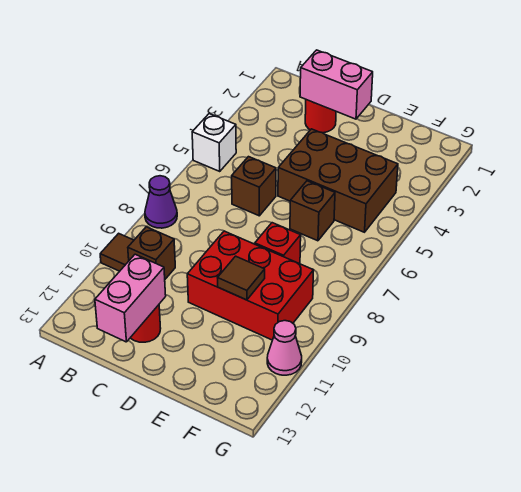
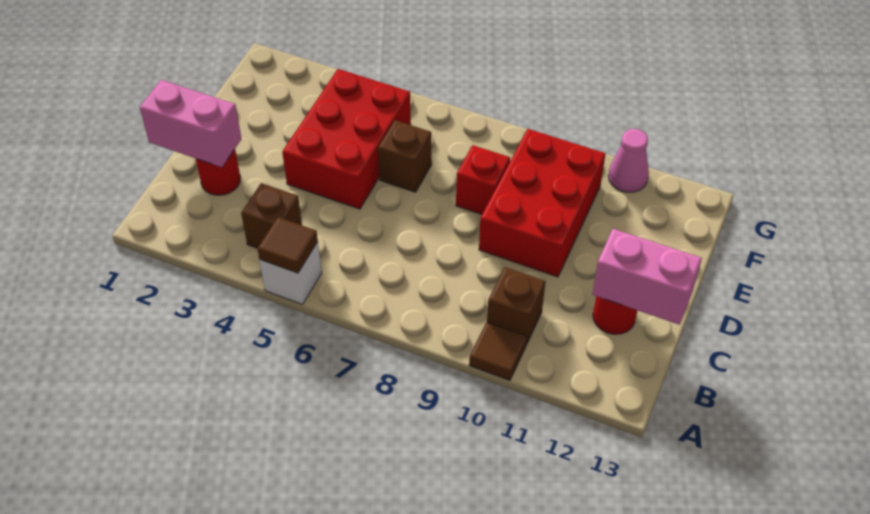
purple 1x1 cone [145,176,177,228] -> none
pink 1x2 brick [300,50,373,119] -> pink 1x2 brick turned to [140,80,241,167]
brown 1x1 brick [232,157,276,216] -> brown 1x1 brick moved to [241,183,302,248]
brown 2x3 brick [278,129,398,232] -> red 2x3 brick [282,69,411,209]
brown 1x1 tile [218,256,265,300] -> brown 1x1 tile moved to [257,217,318,273]

